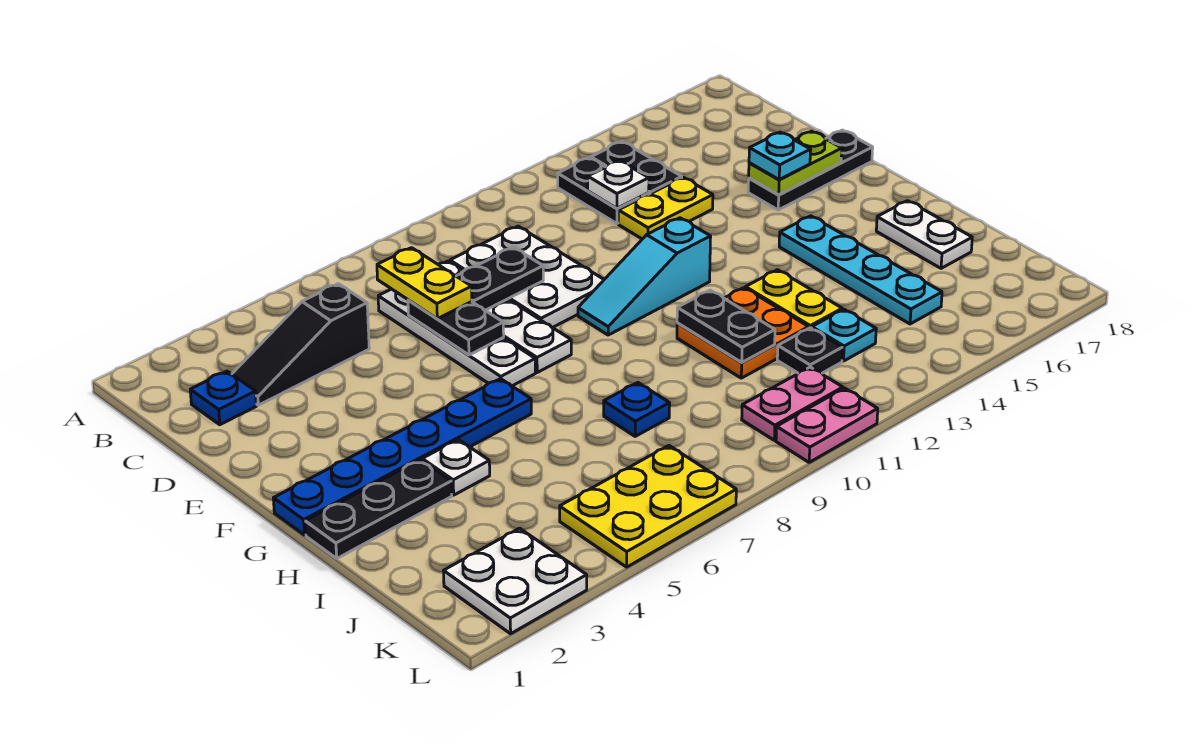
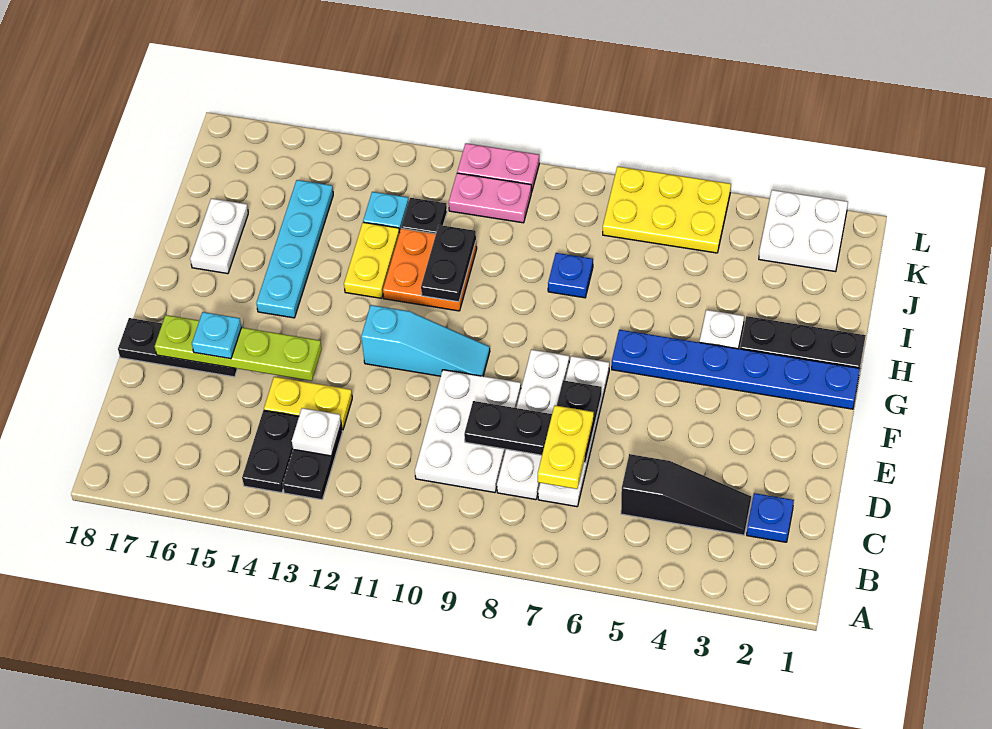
lime 1x2 plate [749,131,842,195] -> lime 1x4 plate [155,315,322,381]

